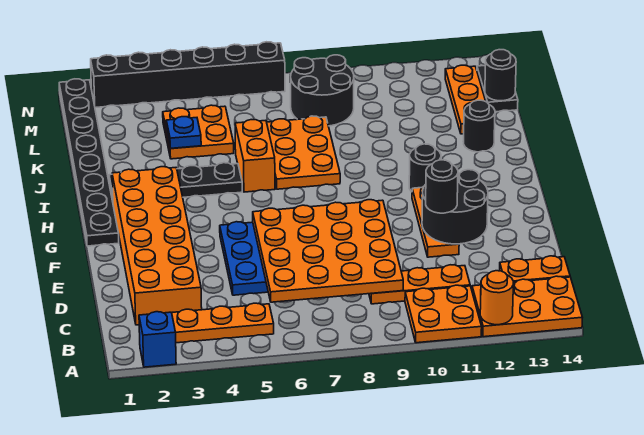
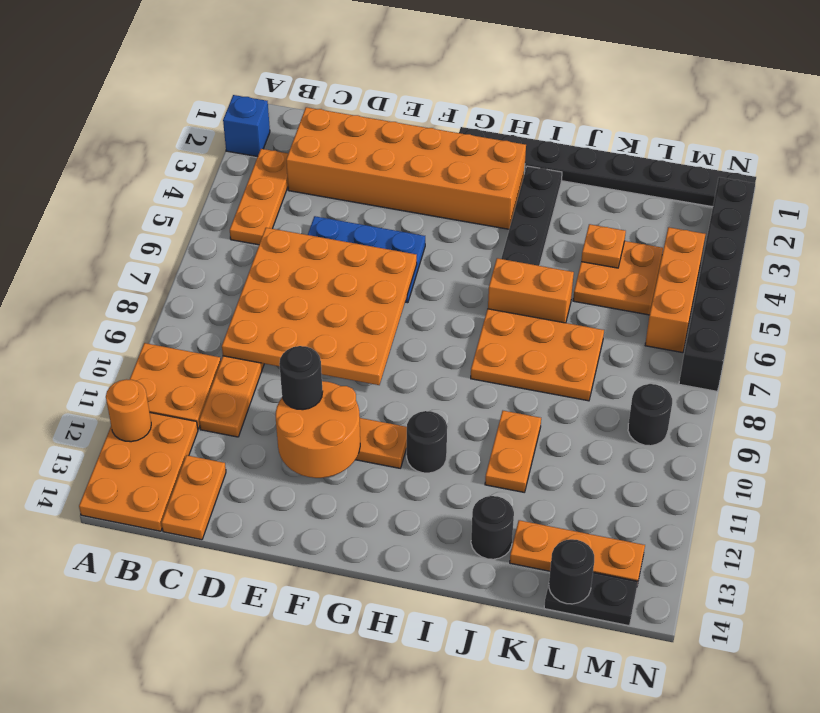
black 2x2 round brick [422,170,488,244] -> orange 2x2 round brick [276,381,360,478]
none -> orange 1x2 plate [485,411,541,492]
blue 1x1 plate [166,117,201,148] -> orange 1x1 plate [581,224,626,268]
black 2x2 round brick [291,55,354,126] -> black 1x1 round brick [628,384,672,446]
none -> orange 1x3 brick [645,227,706,353]

